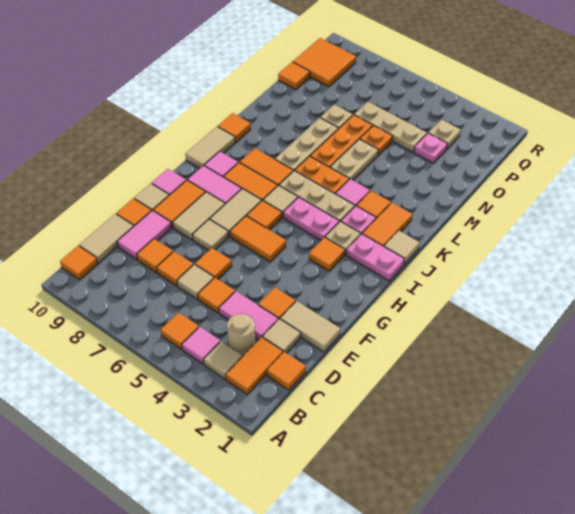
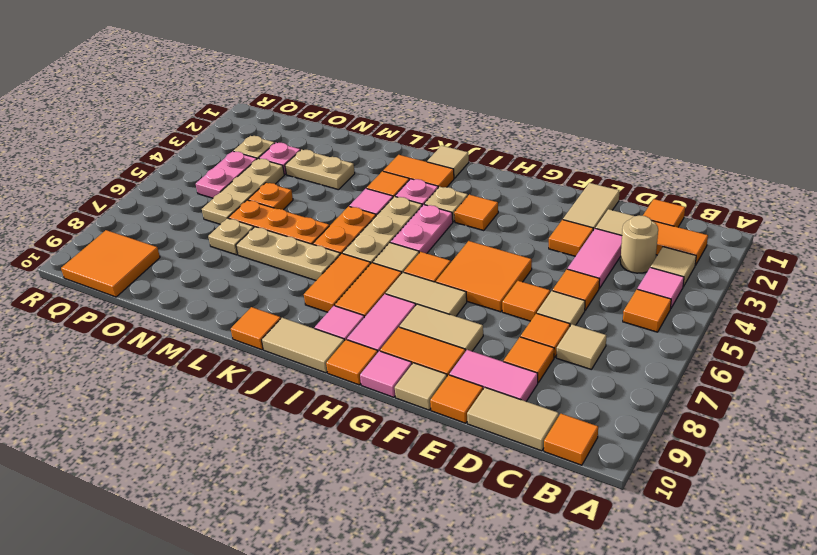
tan 1x1 tile [193,219,229,251] -> tan 1x1 tile moved to [556,324,606,370]
orange 1x2 tile [230,216,286,262] -> orange 2x2 tile [436,241,532,312]
pink 1x2 plate [346,234,404,281] -> pink 1x2 plate moved to [196,151,257,198]
tan 1x2 plate [330,139,378,180] -> tan 1x2 plate moved to [285,149,355,190]
orange 1x1 tile [278,62,310,90] -> orange 1x1 tile moved to [326,340,378,385]

